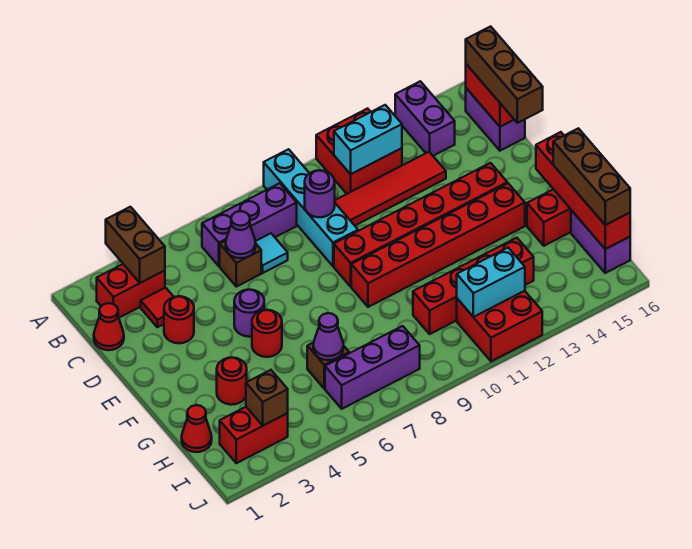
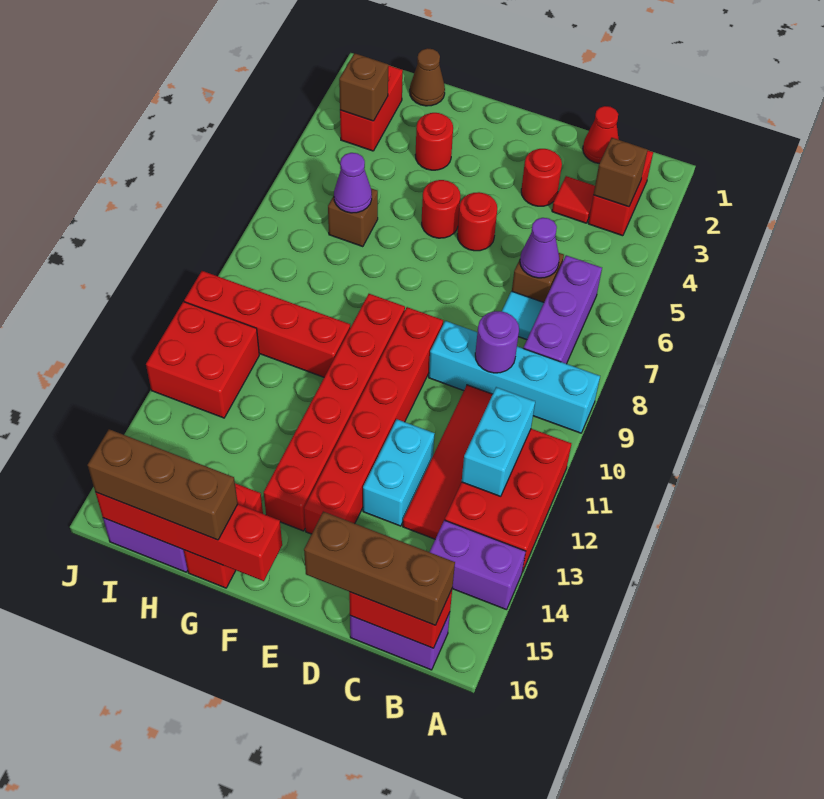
brown 1x2 brick [106,207,165,283] -> brown 1x1 brick [594,138,648,207]
red 2x2 brick [316,108,402,194] -> red 2x3 brick [445,429,571,572]
purple 1x1 round brick [234,290,264,337] -> red 1x1 round brick [457,192,497,251]
red 1x1 cone [182,405,212,452] -> brown 1x1 cone [410,48,445,106]
red 1x4 brick [413,238,534,334] -> red 1x4 brick turned to [184,271,350,377]
purple 1x3 brick [325,326,420,409] -> none
cyan 1x2 brick [457,248,525,317] -> cyan 1x2 brick moved to [363,419,435,526]

